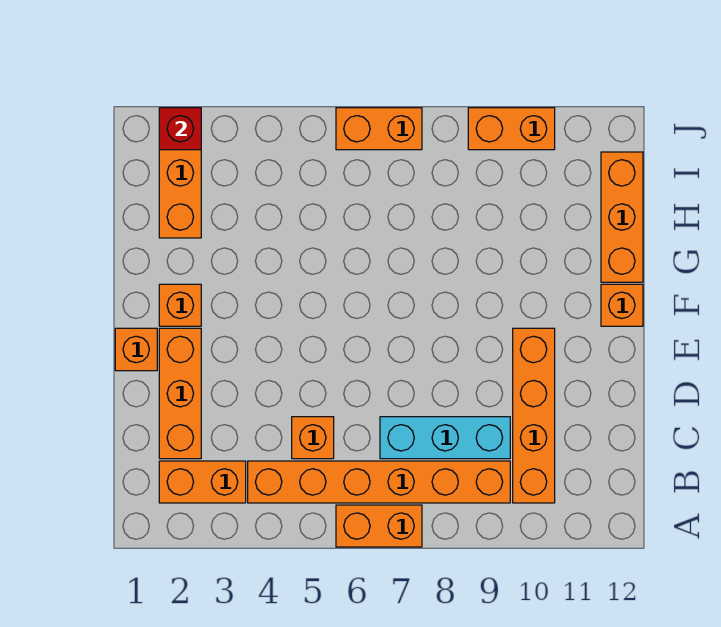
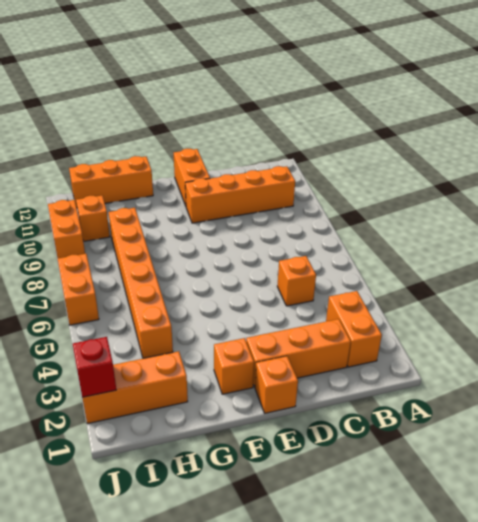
orange 1x2 brick [336,505,422,547] -> orange 1x2 brick moved to [174,149,210,206]
orange 1x6 brick [248,461,510,503] -> orange 1x6 brick moved to [108,208,173,358]
cyan 1x3 brick [380,417,510,459] -> none
orange 1x1 brick [601,284,643,326] -> orange 1x1 brick moved to [76,196,110,241]

